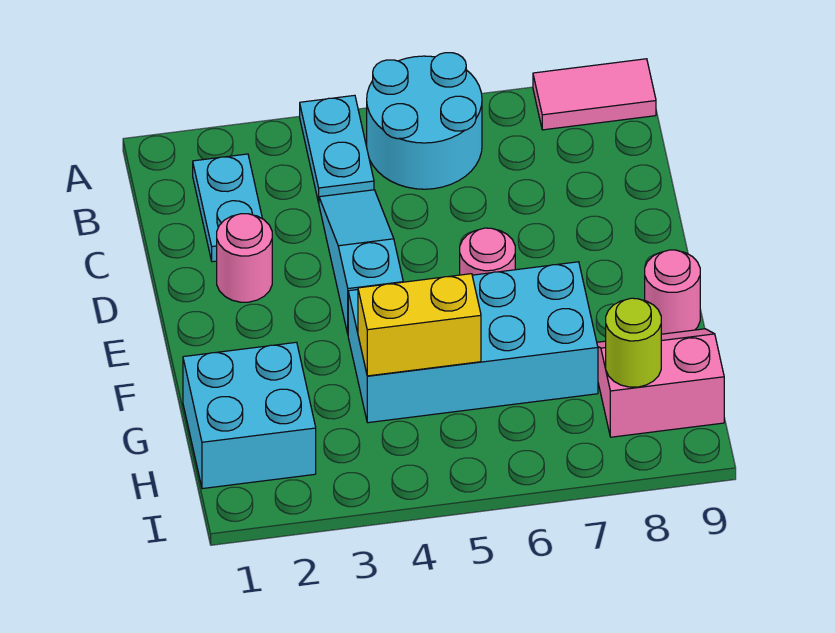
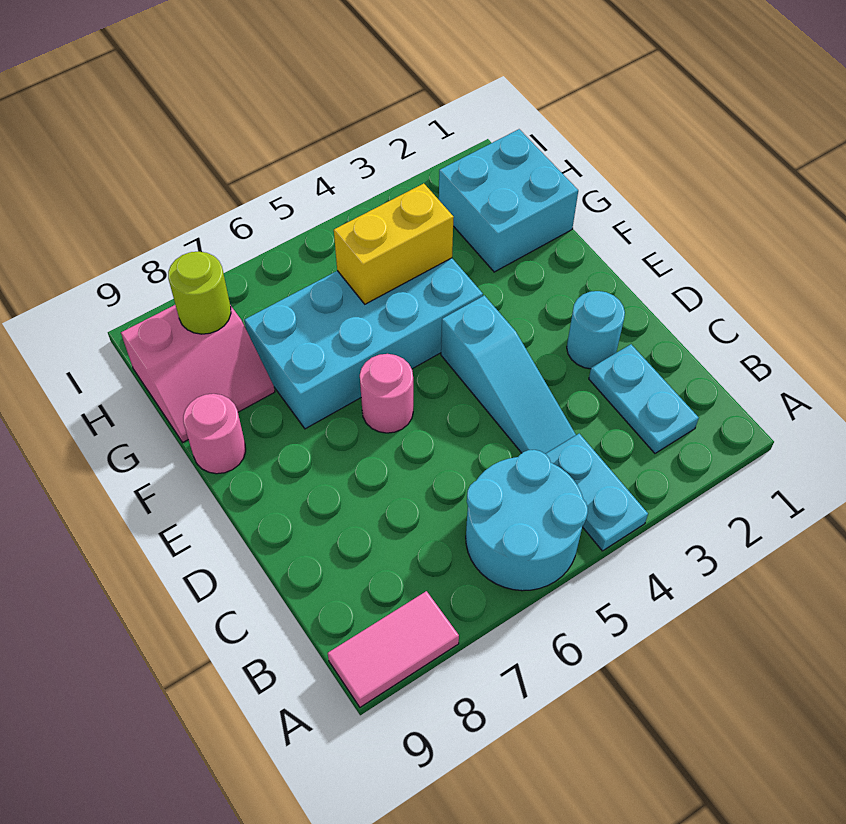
pink 1x1 round brick [217,214,272,302] -> cyan 1x1 round brick [567,291,625,369]

